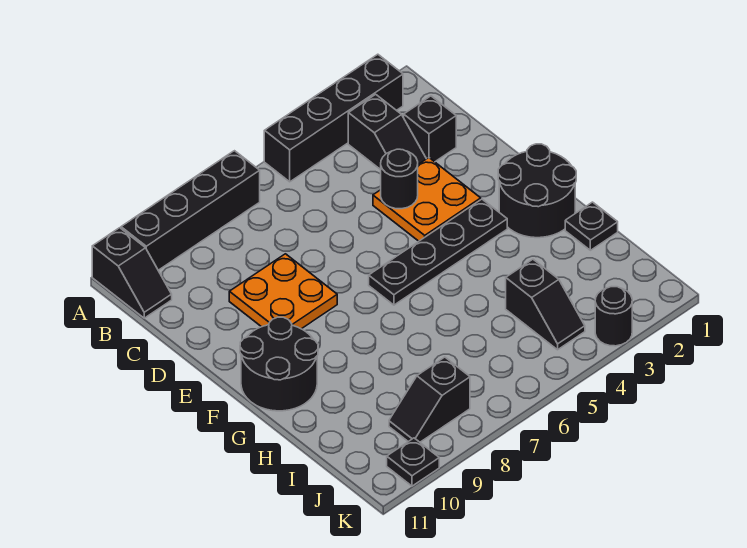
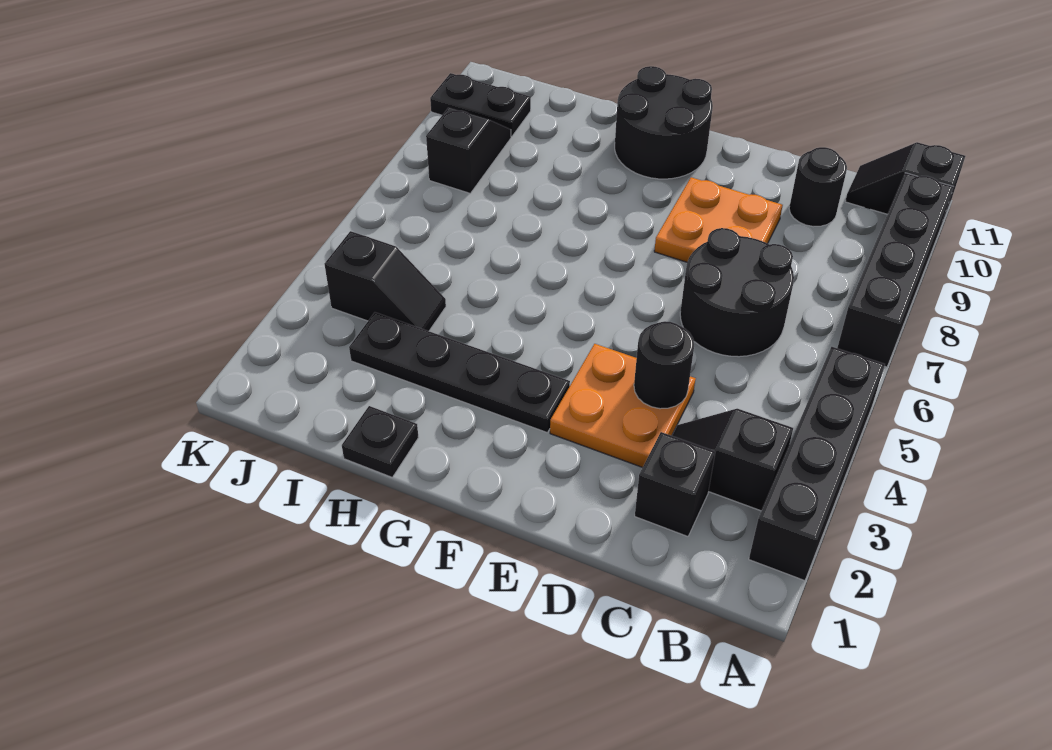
black 2x2 round brick [498,144,576,238] -> black 2x2 round brick moved to [680,228,794,357]
black 1x4 plate [369,199,507,305] -> black 1x4 plate turned to [349,312,570,432]
black 1x2 slope [506,259,585,350] -> black 1x2 slope turned to [325,231,446,331]
black 1x1 round brick [595,287,632,346] -> black 1x1 round brick moved to [789,147,847,227]
black 1x1 plate [387,438,439,486] -> black 1x2 plate [430,73,531,136]

